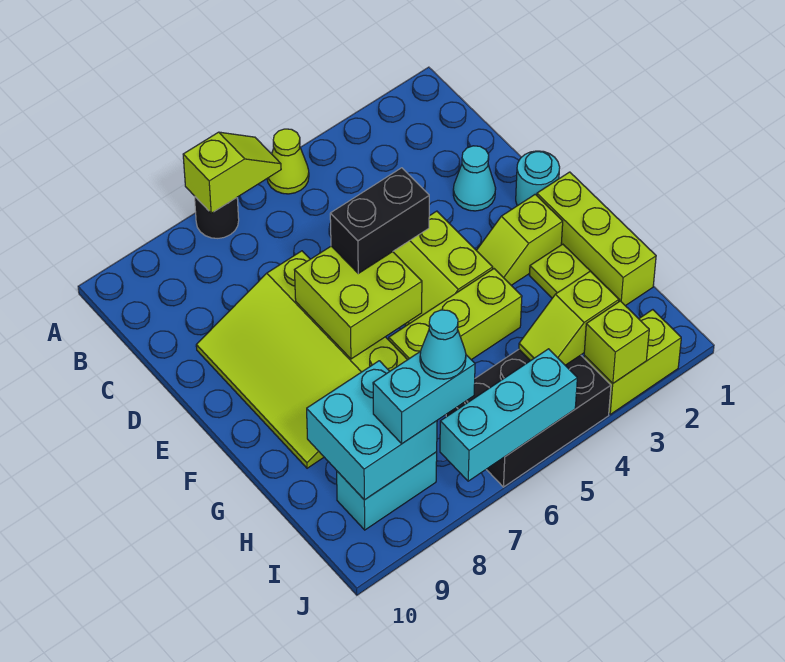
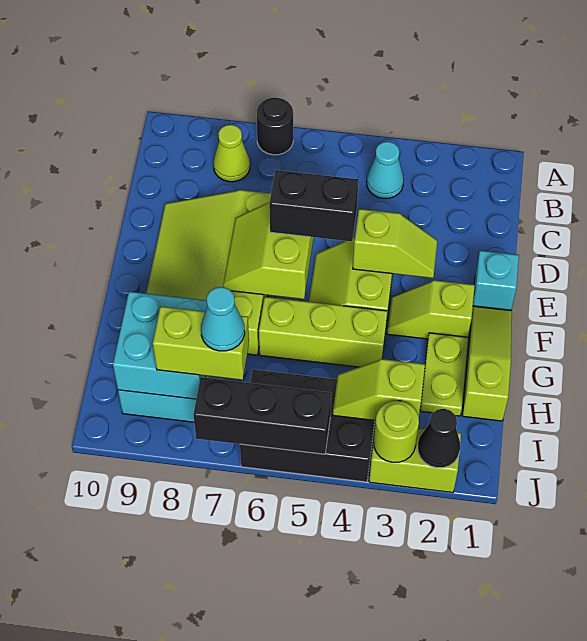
lime 1x1 cone [267,129,309,194] -> lime 1x1 cone moved to [213,125,250,182]
lime 1x2 slope [183,132,281,213] -> lime 1x2 slope moved to [353,209,437,278]
cyan 1x1 cone [453,146,496,211] -> cyan 1x1 cone moved to [367,142,404,198]
cyan 1x1 round brick [516,151,560,206] -> cyan 1x1 brick [473,251,519,310]
lime 2x2 brick [295,246,422,359] -> lime 2x2 slope [223,202,314,299]
lime 1x3 brick [537,172,656,306] -> lime 1x3 slope [462,306,512,421]
cyan 1x2 brick [373,351,475,444] -> lime 1x2 brick [153,307,249,380]
none -> black 1x1 cone [418,409,460,468]
lime 1x1 brick [584,301,649,383] -> lime 1x1 round brick [374,401,419,462]
cyan 1x3 brick [440,349,577,481] -> black 1x3 brick [193,377,331,454]

